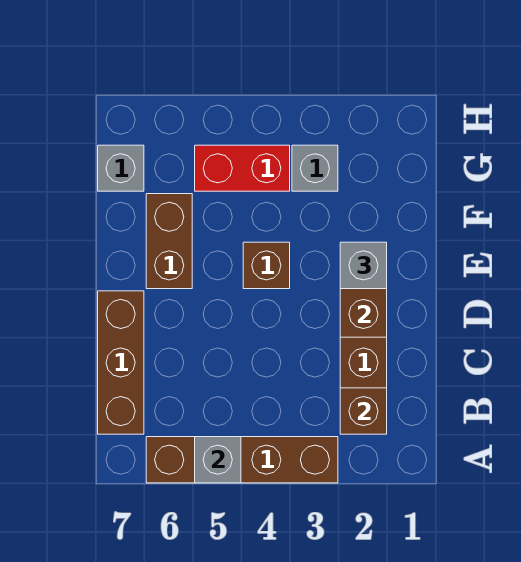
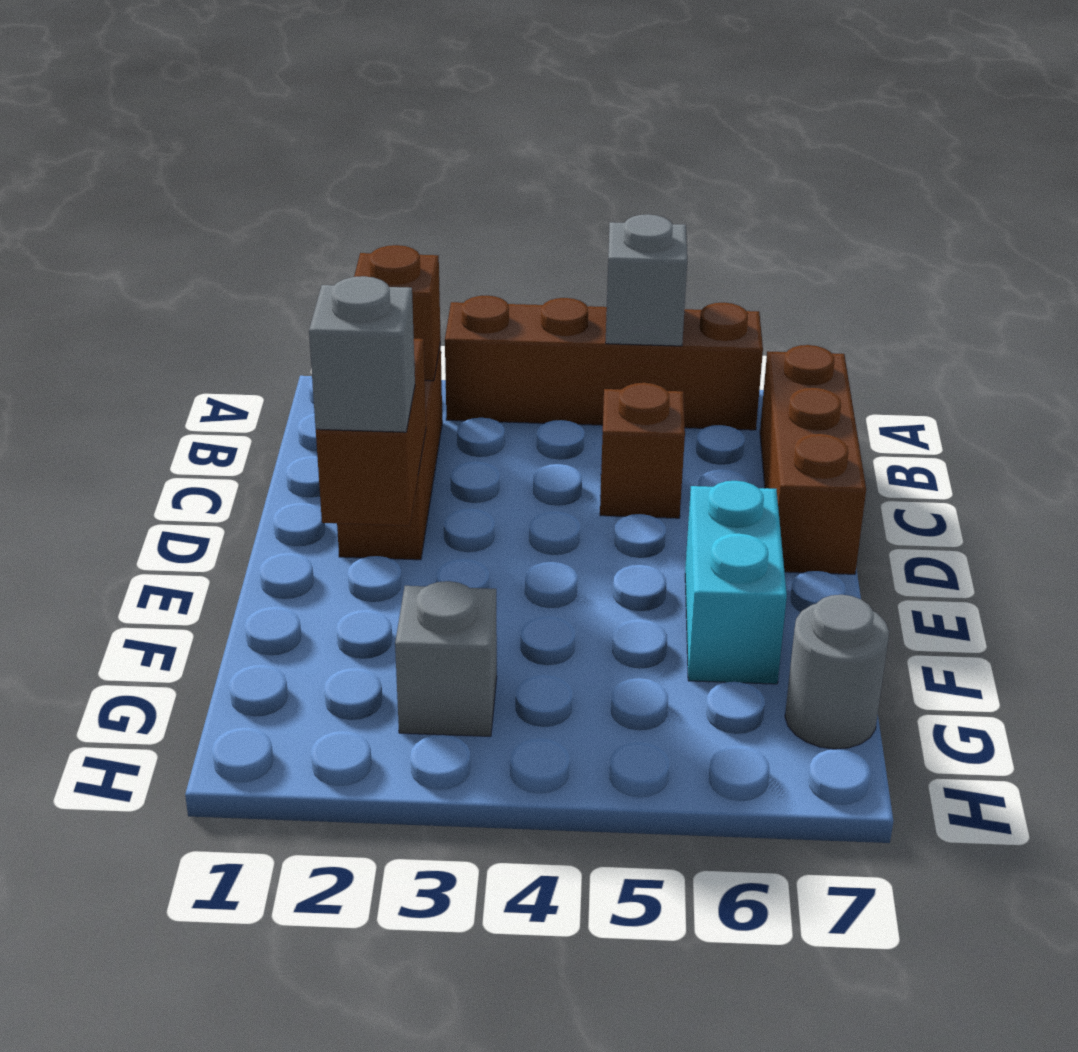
brown 1x1 brick [243,242,290,289] -> brown 1x1 brick moved to [600,383,685,518]
brown 1x2 brick [146,194,192,289] -> cyan 1x2 brick [685,481,787,684]
red 1x2 brick [195,145,290,191] -> none
grey 1x1 brick [98,145,144,191] -> grey 1x1 round brick [785,595,889,749]

